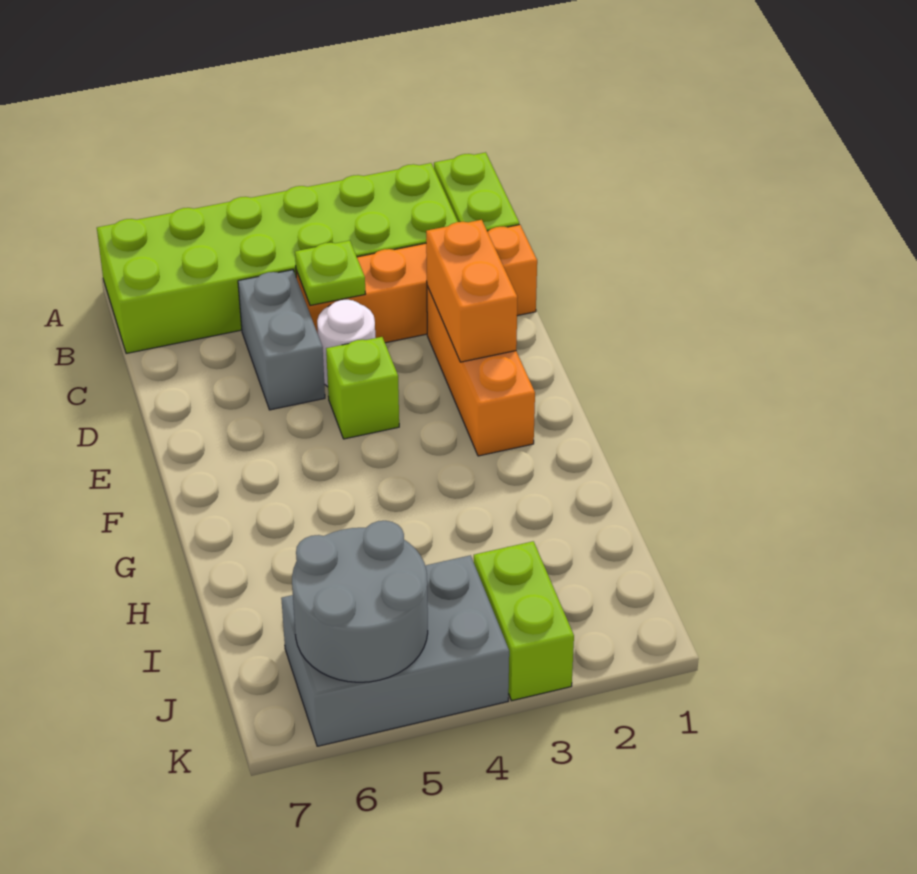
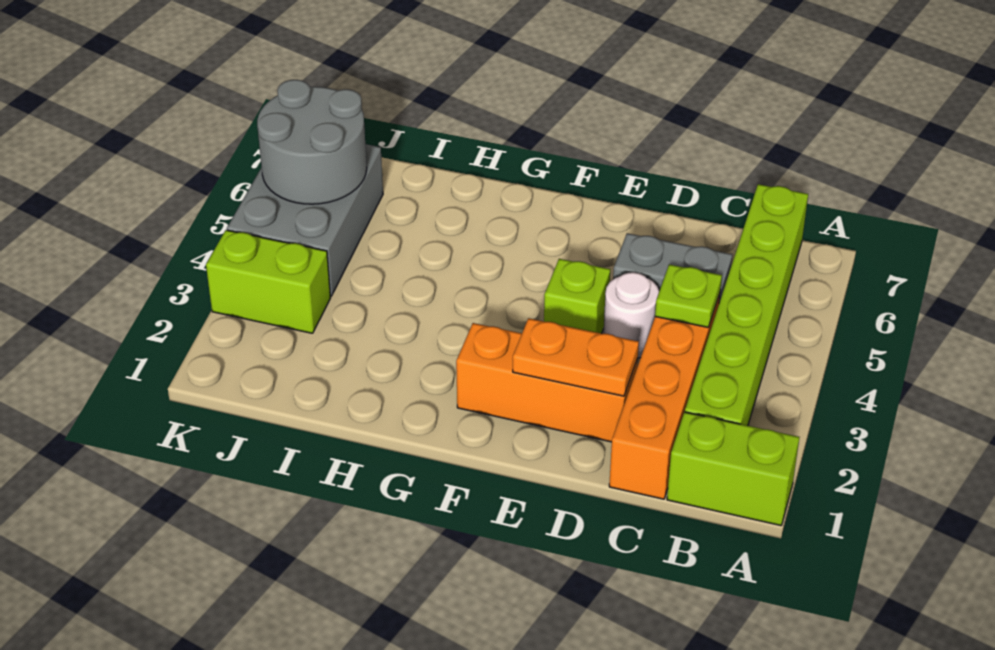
lime 2x6 brick [97,163,458,354] -> lime 1x6 brick [685,184,808,426]
orange 1x2 brick [426,220,518,362] -> orange 1x2 plate [513,318,639,396]

